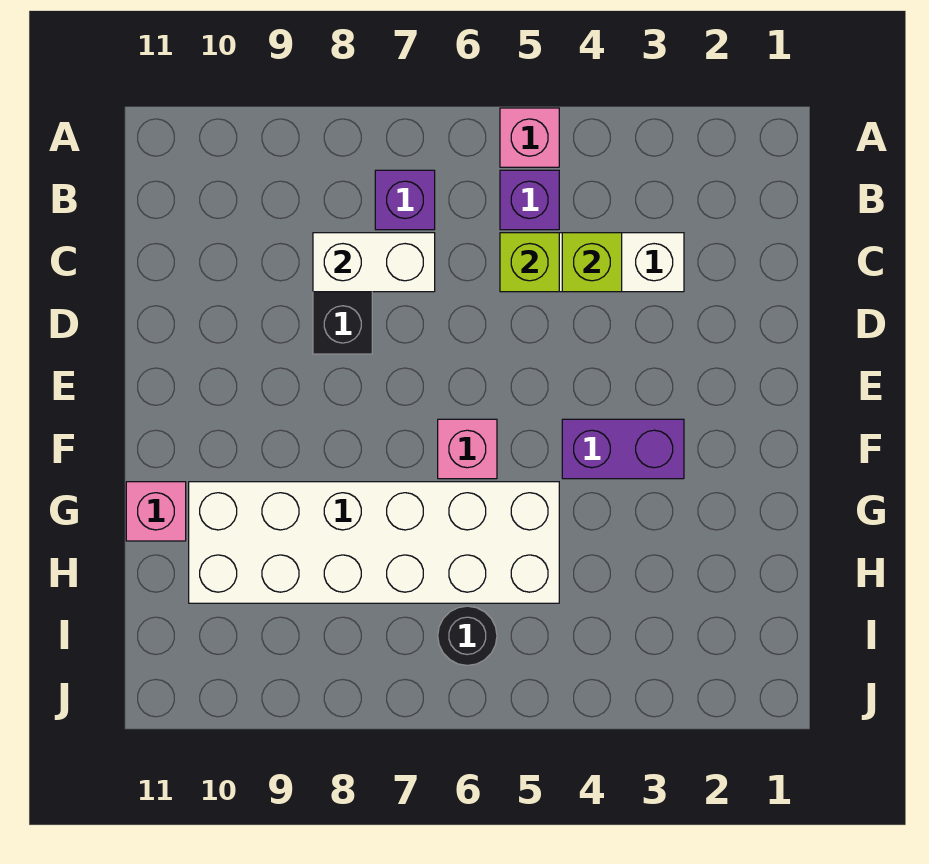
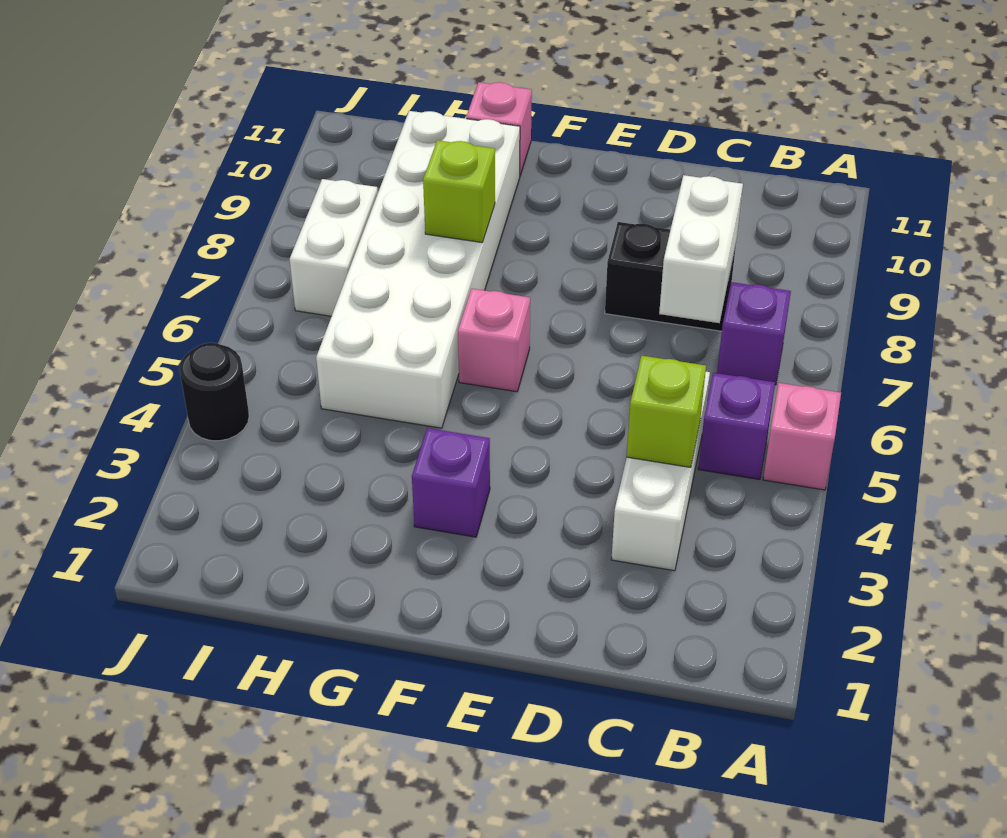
lime 1x1 brick [500,233,559,292] -> lime 1x1 brick moved to [423,140,495,243]
purple 1x2 brick [562,419,684,479] -> purple 1x1 brick [412,428,490,537]
black 1x1 round brick [438,606,497,665] -> black 1x1 round brick moved to [179,343,249,441]
none -> white 1x2 brick [290,179,378,316]

